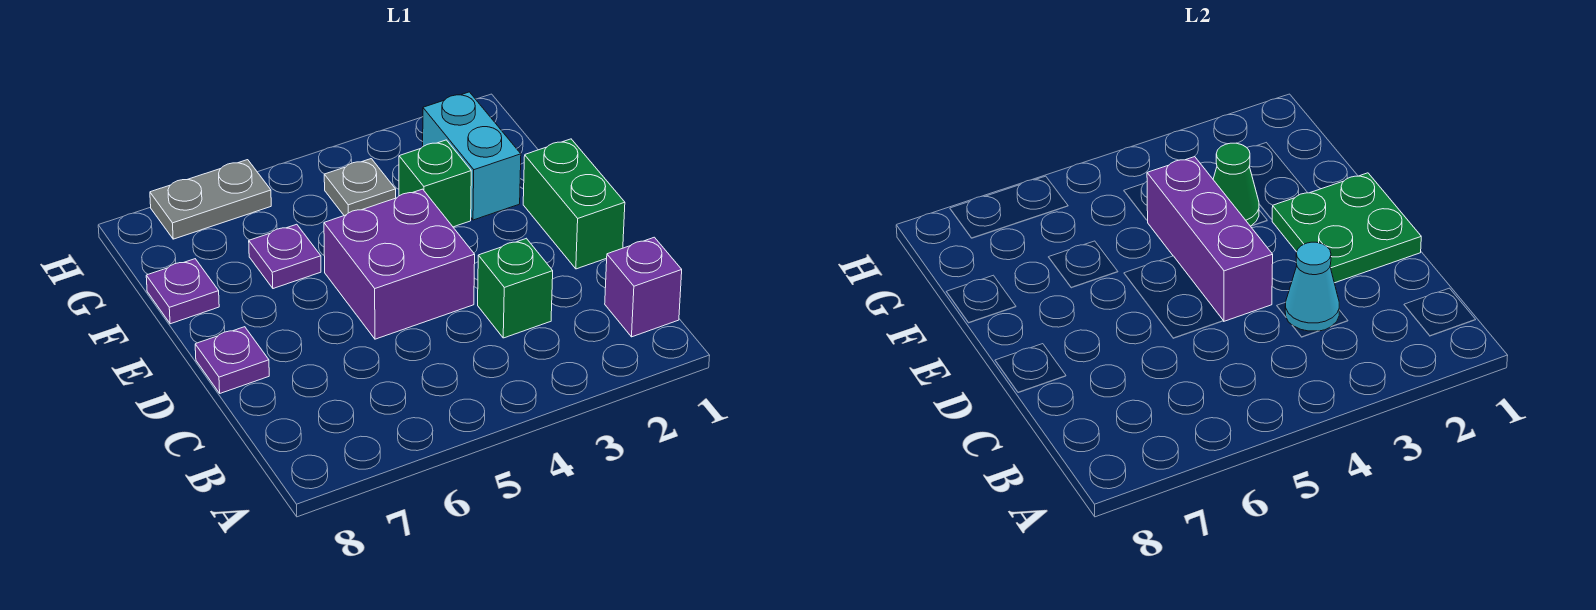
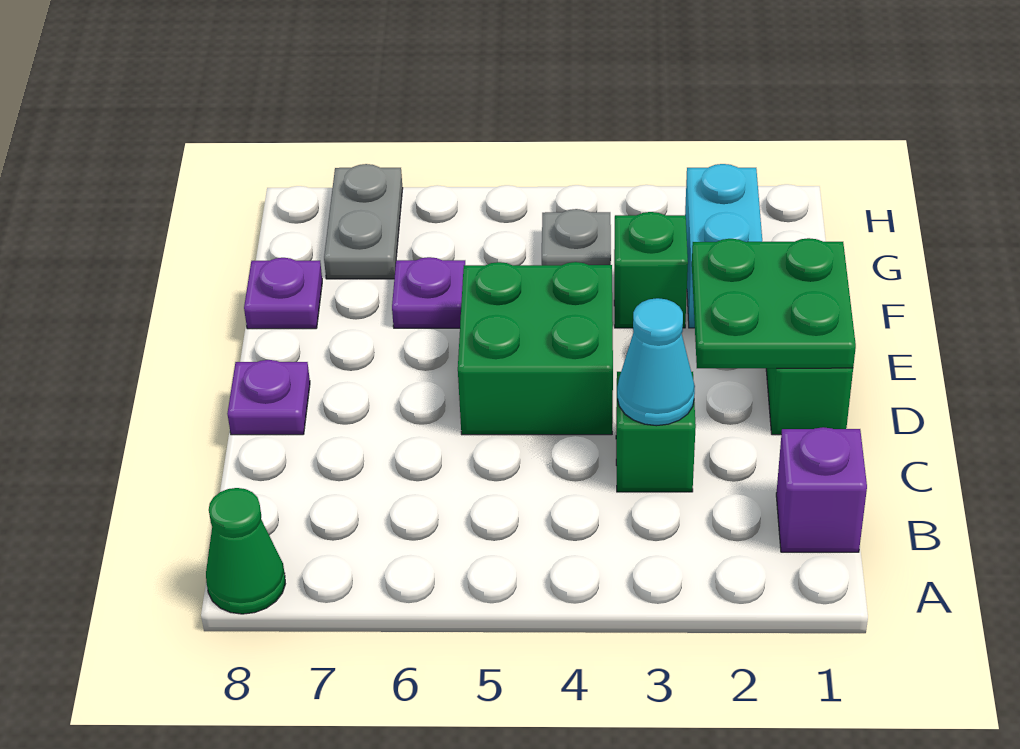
purple 2x2 brick [324,189,475,339] -> green 2x2 brick [458,262,613,435]
purple 1x3 brick [1147,157,1273,321] -> none
green 1x1 cone [1213,143,1259,226] -> green 1x1 cone moved to [206,488,285,614]
grey 1x2 plate [150,160,271,239] -> grey 1x2 plate turned to [324,164,403,279]

